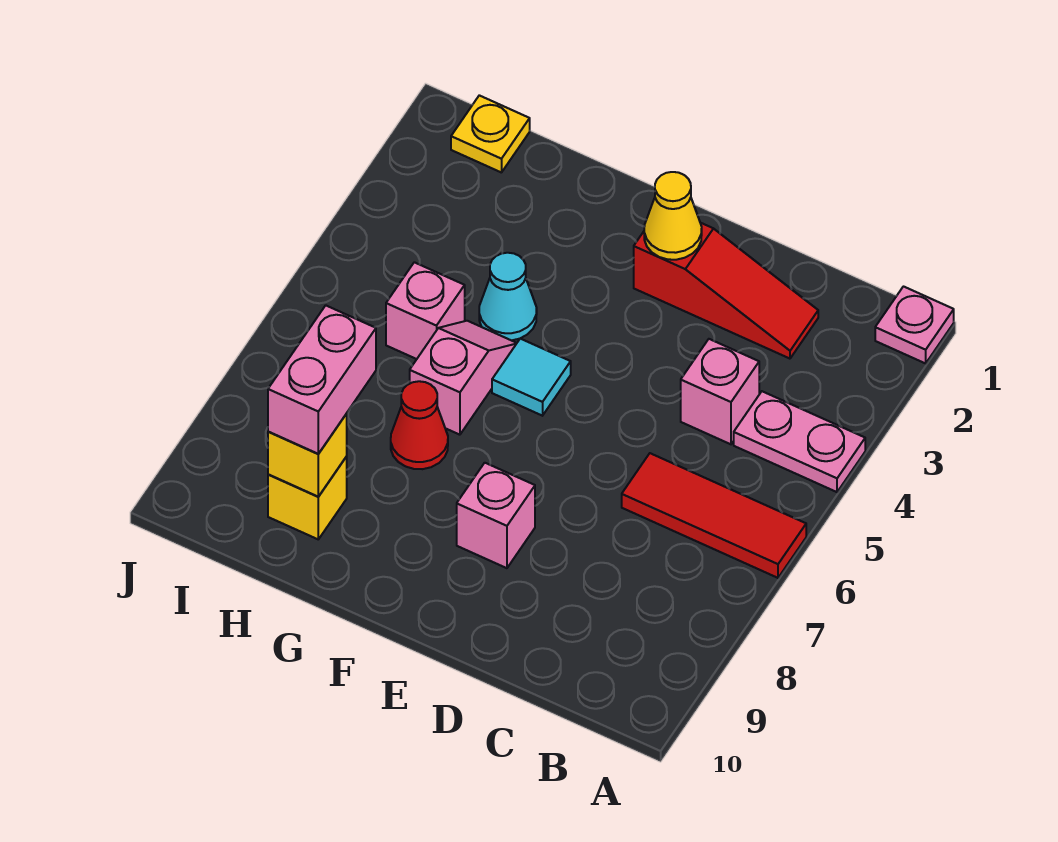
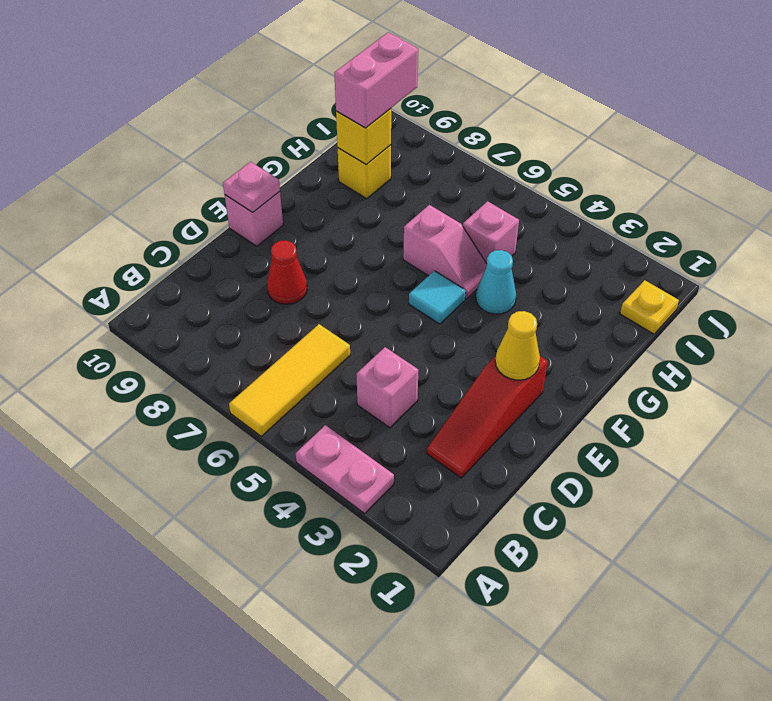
pink 1x1 plate [875,287,954,363] -> pink 1x1 plate moved to [223,162,280,212]
pink 1x2 plate [734,391,865,492] -> pink 1x2 plate turned to [296,425,394,514]
red 1x3 tile [622,453,806,578] -> yellow 1x3 tile [229,324,350,436]
pink 1x1 brick [457,463,535,568] -> pink 1x1 brick moved to [225,191,283,246]
red 1x1 cone [391,381,448,469] -> red 1x1 cone moved to [267,240,307,304]
pink 1x2 brick [268,305,376,454] -> pink 1x2 brick turned to [334,32,418,128]

